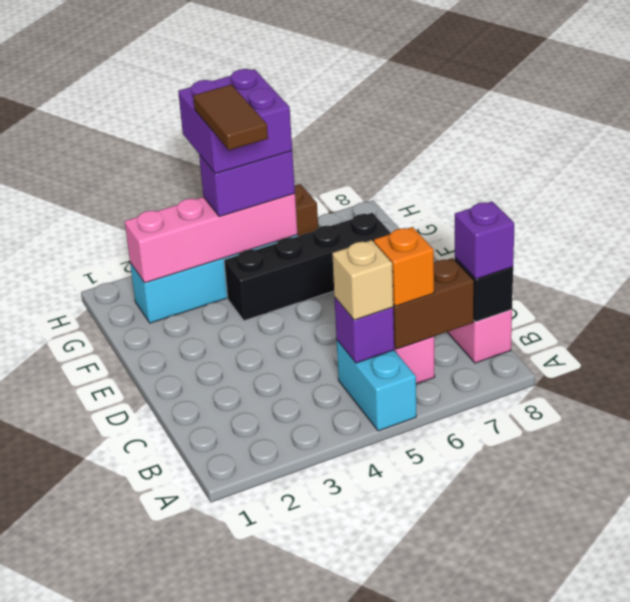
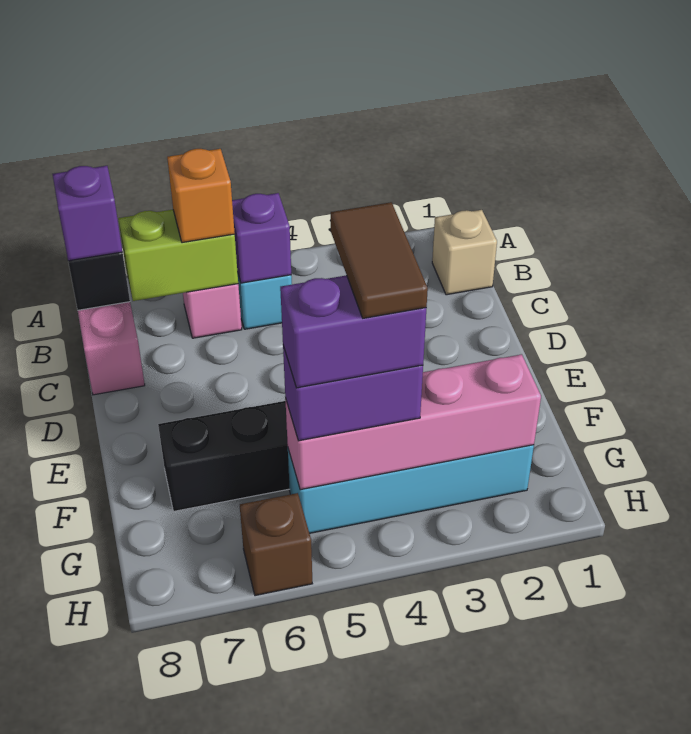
tan 1x1 brick [332,240,393,320] -> tan 1x1 brick moved to [432,210,497,295]
brown 1x2 brick [393,258,474,349] -> lime 1x2 brick [118,210,238,301]
purple 2x2 brick [178,69,292,174] -> purple 1x2 brick [280,275,426,388]

